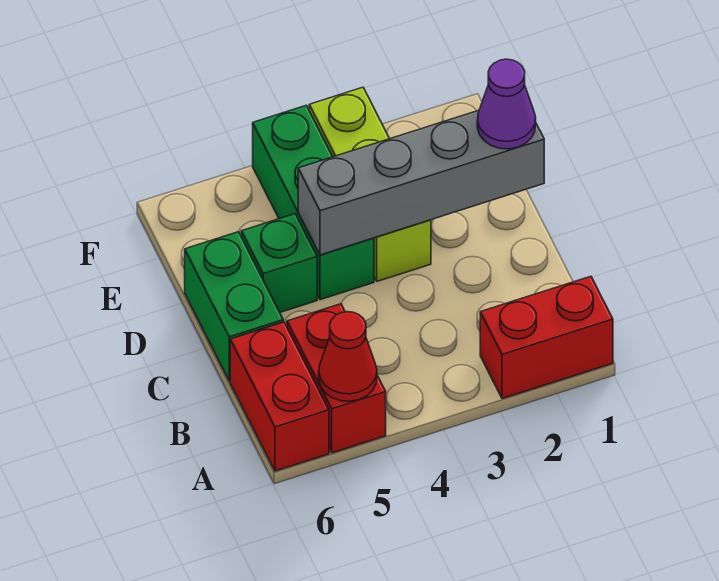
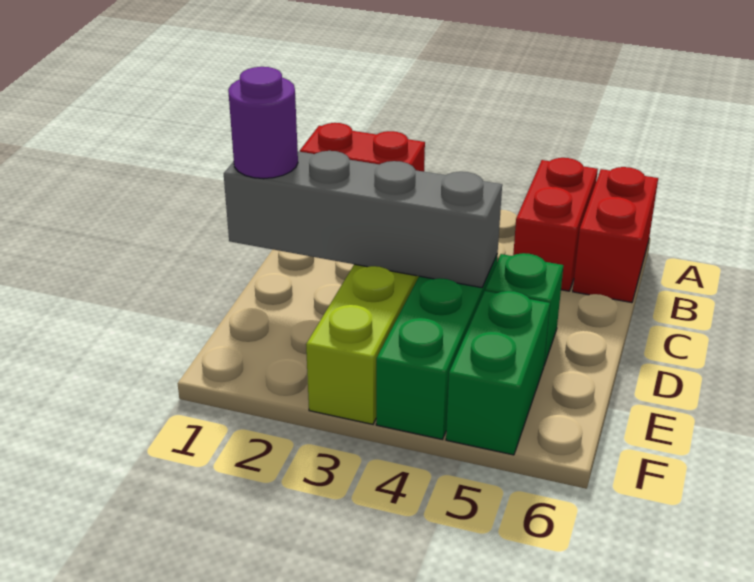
red 1x1 cone [319,312,377,401] -> none
green 1x2 brick [185,232,283,381] -> green 1x2 brick moved to [446,291,550,455]
purple 1x1 cone [477,59,536,149] -> purple 1x1 round brick [228,67,298,179]

